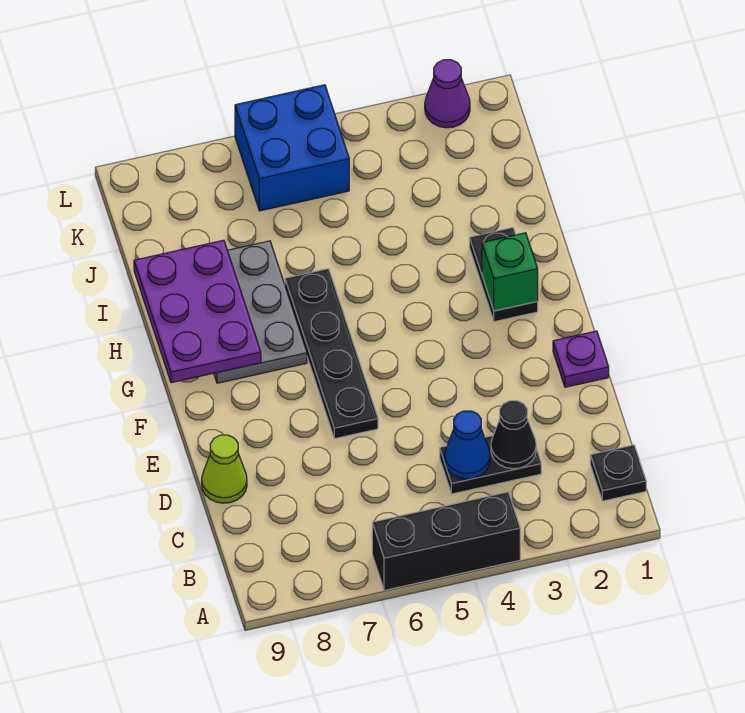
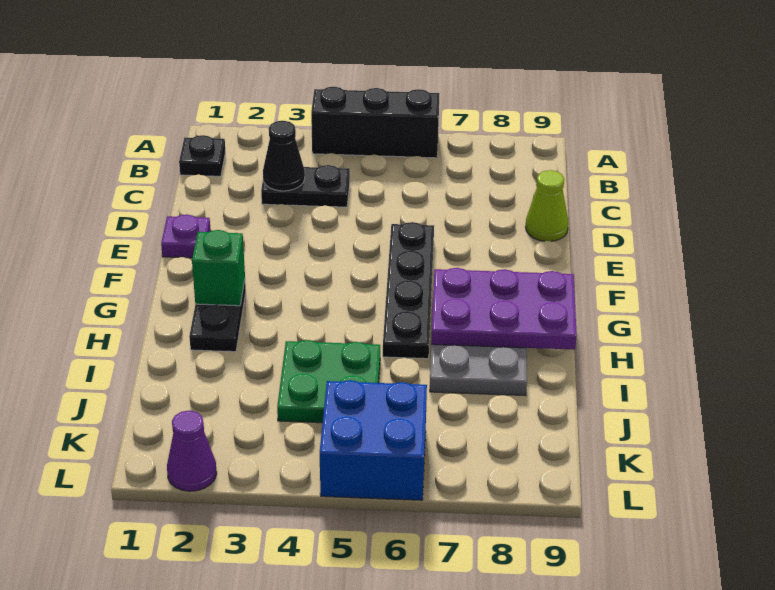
blue 1x1 cone [445,411,490,479] -> none
purple 2x3 plate [134,240,261,383] -> purple 2x3 plate turned to [431,268,577,350]
none -> green 2x2 plate [277,340,380,423]

